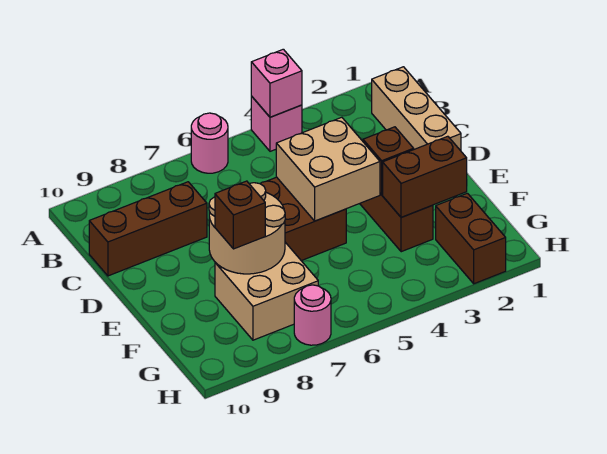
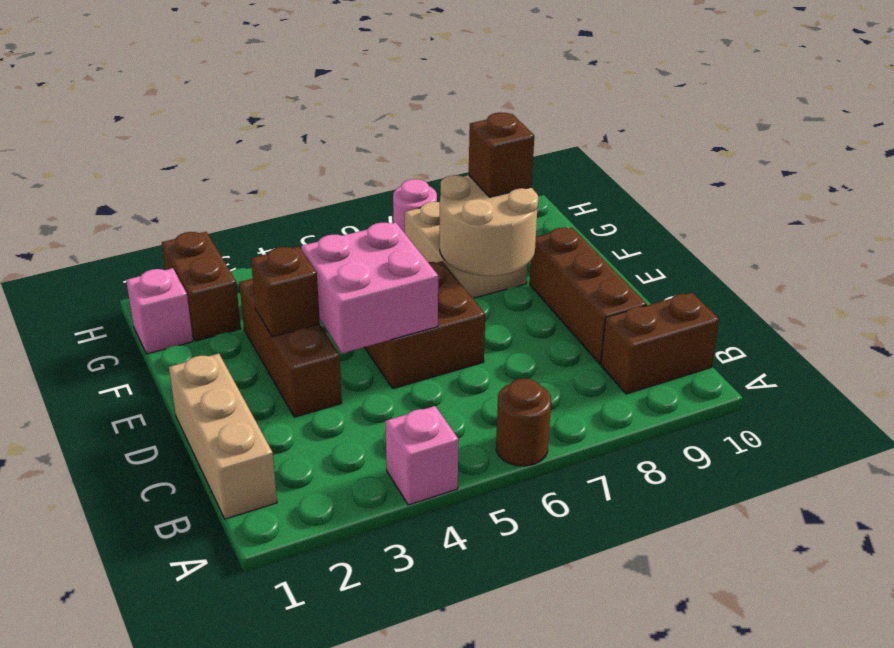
pink 1x1 brick [251,49,302,117] -> pink 1x1 brick moved to [126,268,193,354]
pink 1x1 round brick [191,113,228,173] -> brown 1x1 round brick [496,379,551,466]
brown 1x3 brick [89,182,207,276] -> brown 1x3 brick turned to [530,228,647,364]
tan 2x2 brick [276,117,380,221] -> pink 2x2 brick [301,222,438,353]
brown 1x2 brick [383,136,467,217] -> brown 1x2 brick moved to [601,293,719,394]

